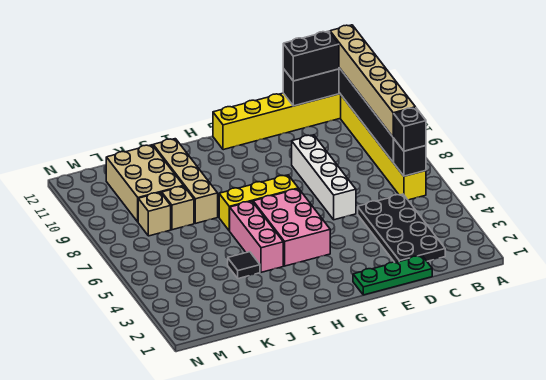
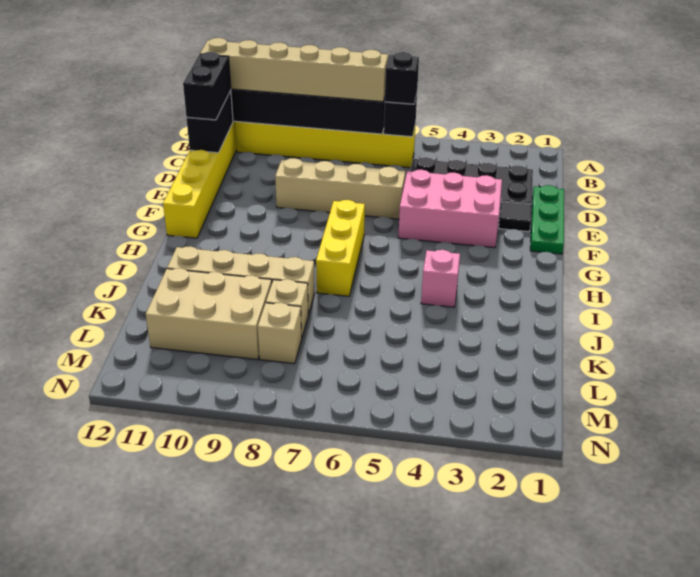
white 1x4 brick [292,135,356,220] -> tan 1x4 brick [275,158,406,219]
pink 2x3 brick [253,189,330,266] -> pink 2x3 brick moved to [398,170,502,248]
pink 1x3 brick [230,201,283,272] -> pink 1x1 brick [421,250,460,307]
black 1x1 tile [228,252,260,279] -> black 1x1 tile moved to [499,201,532,232]

